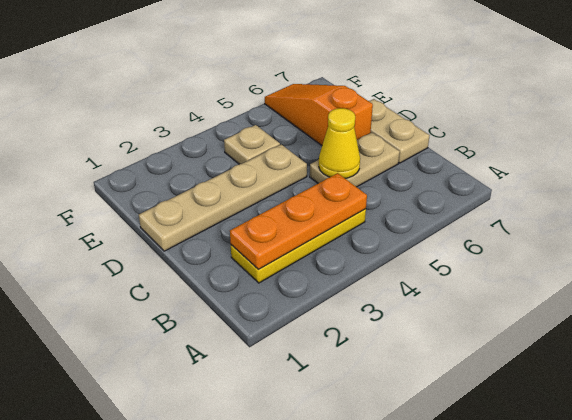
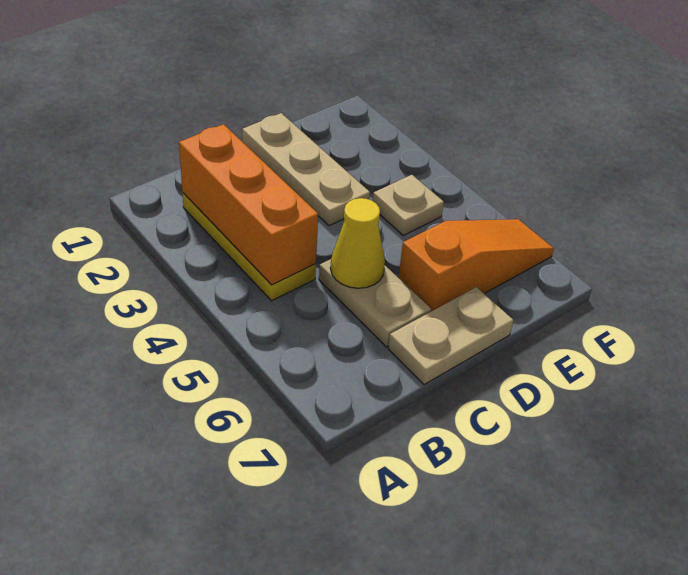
orange 1x3 plate [230,173,367,270] -> orange 1x3 brick [179,124,318,285]
tan 1x4 plate [139,144,307,251] -> tan 1x3 plate [242,113,370,226]

